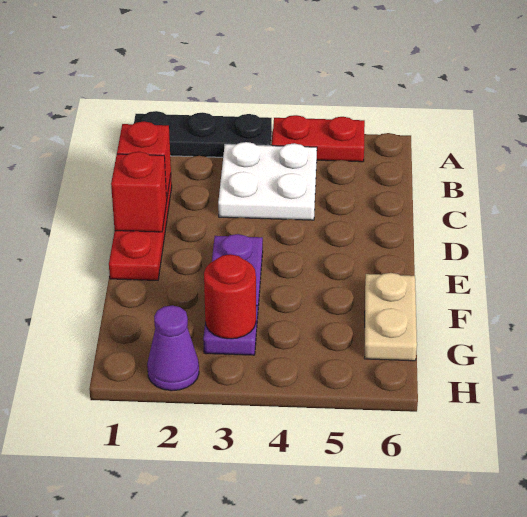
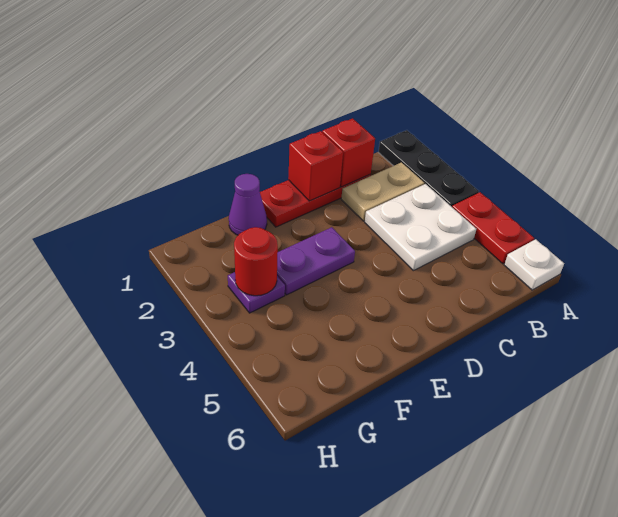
none -> white 1x1 plate [504,239,564,290]
tan 1x2 plate [364,273,417,361] -> tan 1x2 plate moved to [341,163,424,221]
purple 1x1 cone [147,305,199,391] -> purple 1x1 cone moved to [229,174,267,235]

